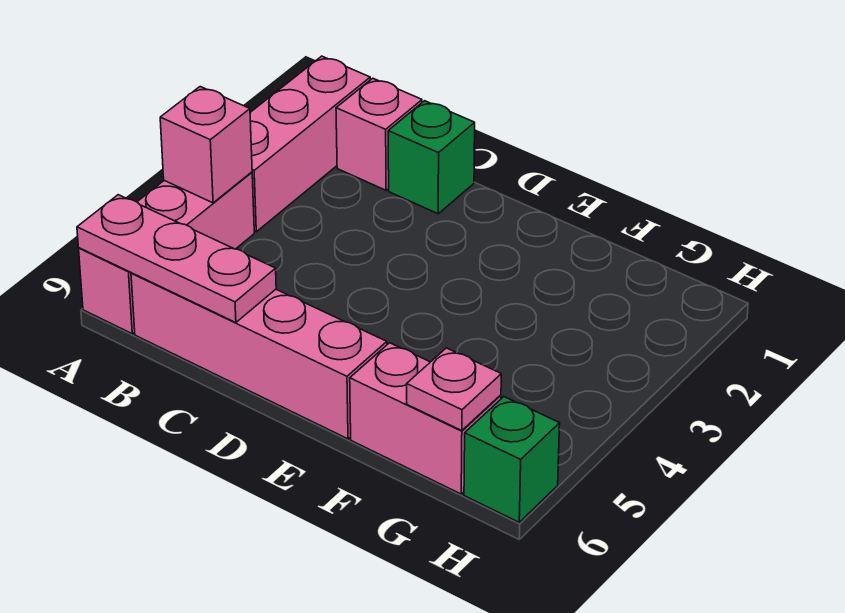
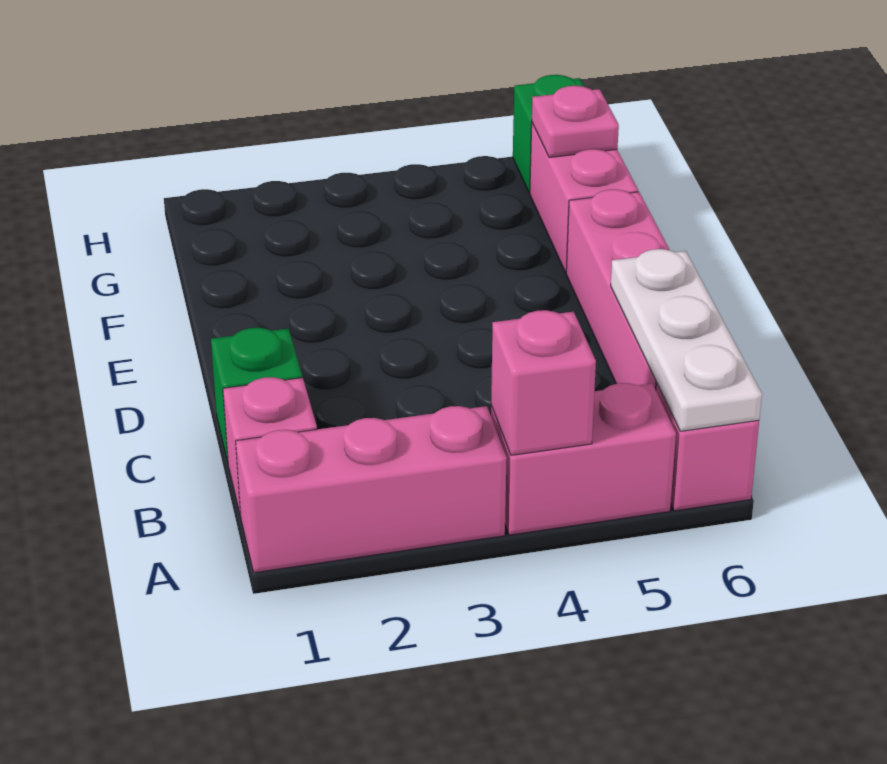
pink 1x3 plate [77,195,276,323] -> white 1x3 plate [611,249,762,431]

